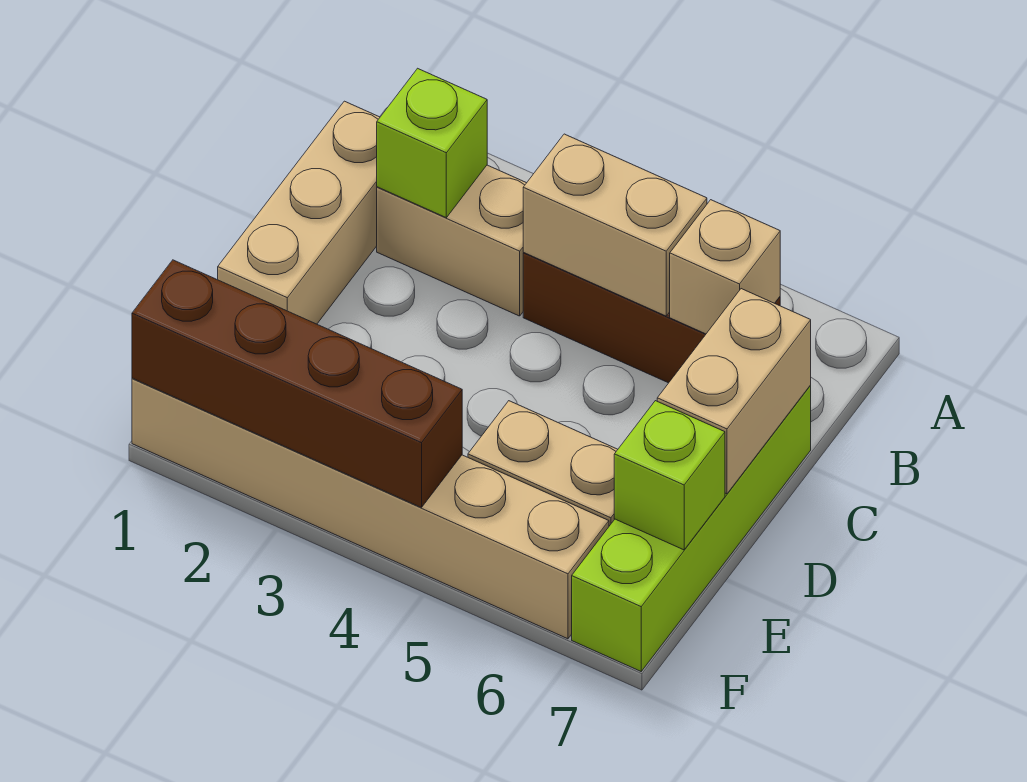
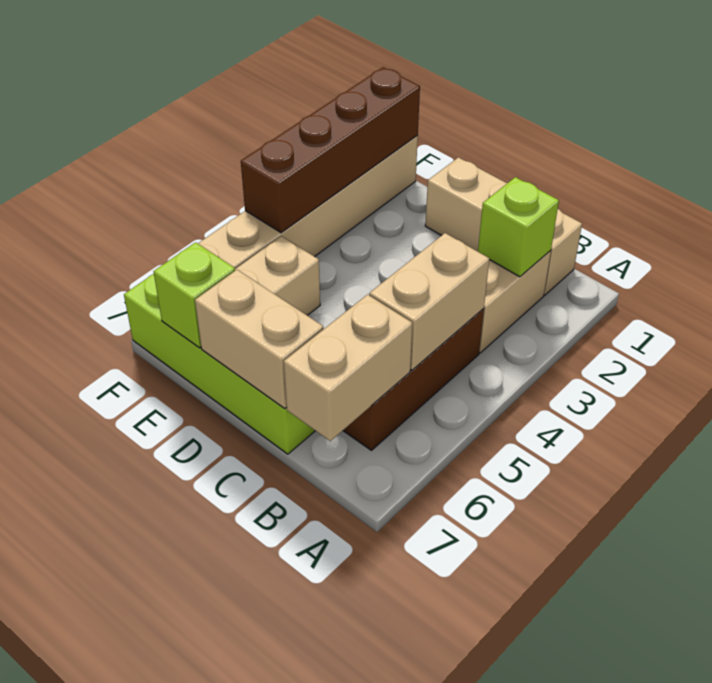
tan 1x1 brick [670,200,780,334] -> tan 1x2 brick [284,295,412,441]

